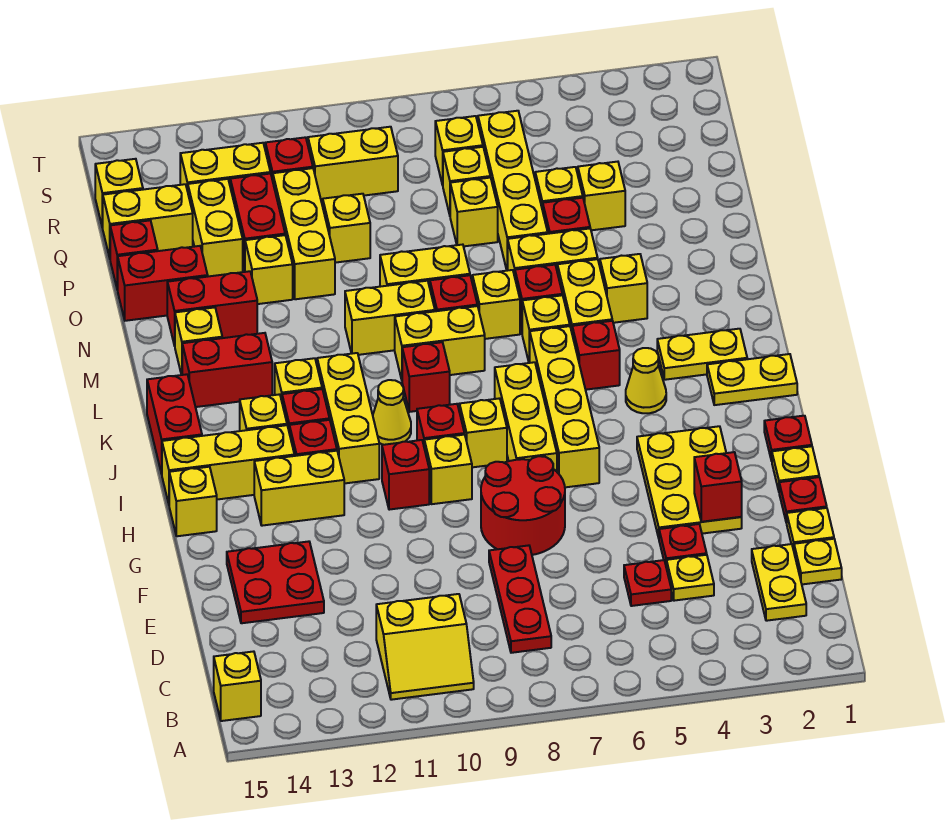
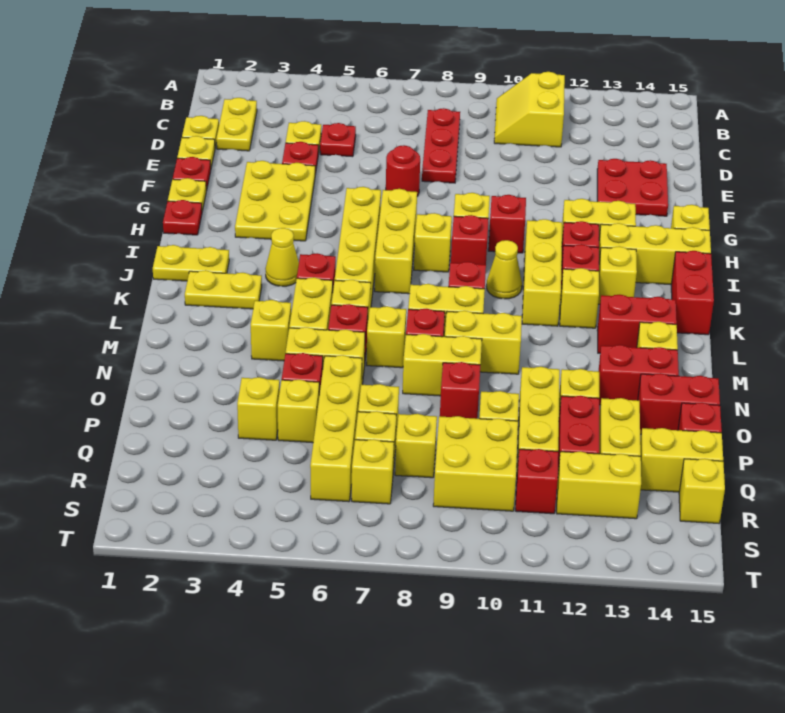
yellow 2x2 slope [376,594,474,700] -> yellow 2x2 slope turned to [494,72,565,147]
yellow 1x1 brick [214,651,261,721] -> yellow 1x1 brick moved to [395,414,437,478]
red 1x1 brick [694,452,742,522] -> red 1x1 brick moved to [440,362,480,419]
red 2x2 round brick [481,456,565,555] -> red 1x1 round brick [386,145,420,196]
yellow 1x2 brick [308,127,398,201] -> yellow 2x2 brick [433,416,518,511]

